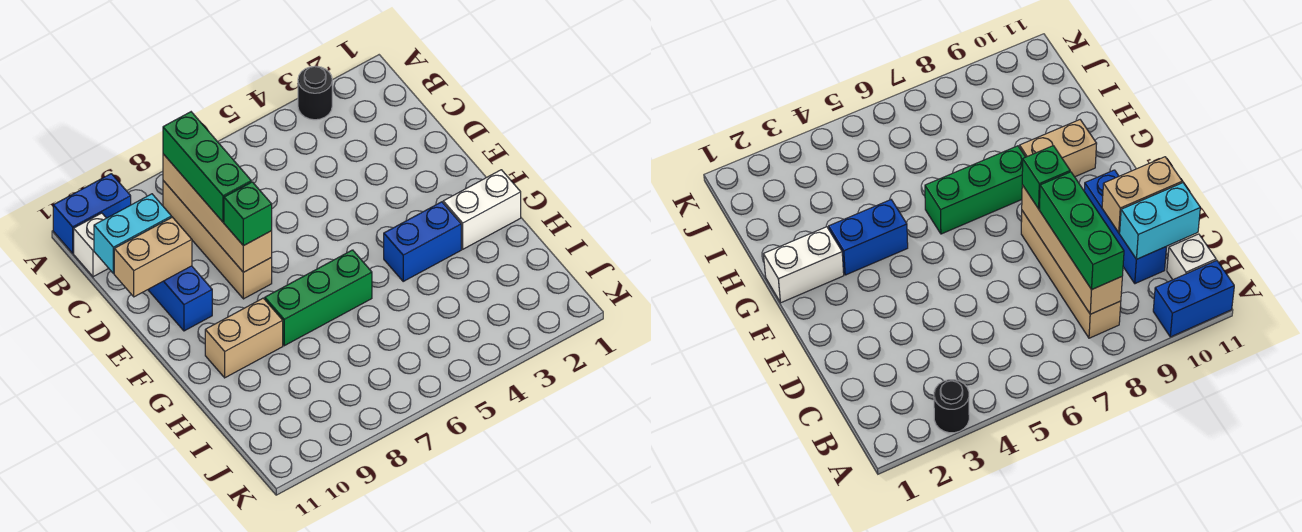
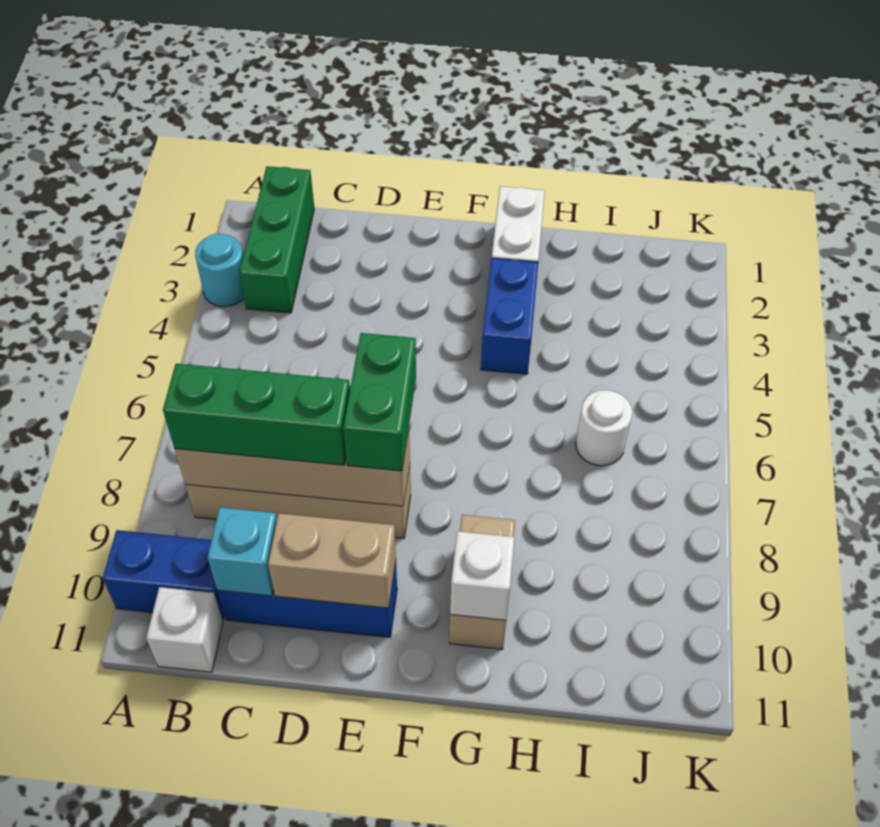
black 1x1 round brick [298,66,332,120] -> cyan 1x1 round brick [195,234,244,307]
blue 1x2 brick [53,174,131,253] -> blue 1x2 brick turned to [103,530,225,620]
cyan 1x2 brick [94,194,171,273] -> cyan 1x1 brick [208,508,277,596]
tan 1x2 brick [114,217,192,297] -> tan 1x2 brick turned to [268,513,396,608]
green 1x1 brick [224,182,272,246] -> green 1x2 brick [343,333,416,471]
green 1x3 brick [265,250,372,346] -> green 1x3 brick moved to [240,166,314,313]
none -> white 1x1 brick [450,531,515,620]
none -> white 1x1 round brick [576,390,632,466]

